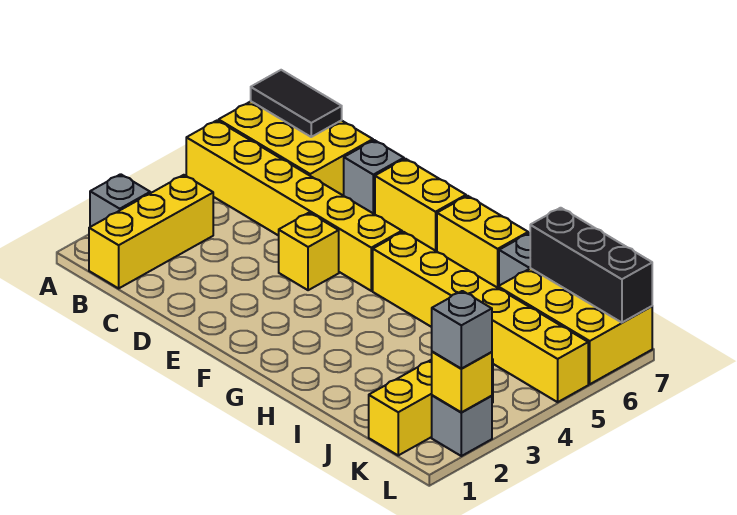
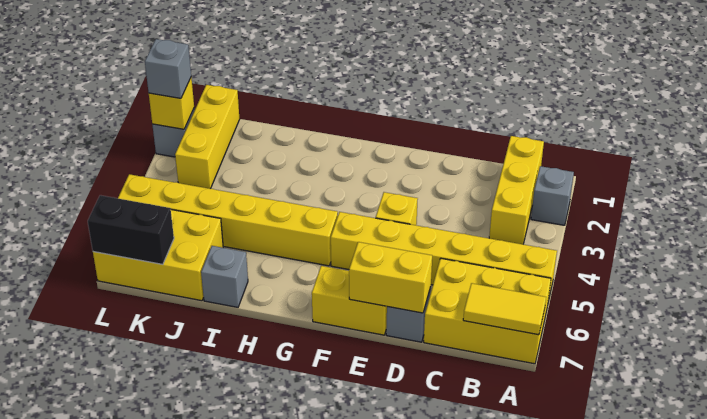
black 1x2 tile [251,70,342,137] -> yellow 1x2 tile [463,283,546,335]
yellow 1x2 brick [437,196,528,288] -> yellow 1x2 brick moved to [349,242,432,313]
black 1x3 brick [530,208,652,323] -> black 1x2 brick [88,195,174,265]

